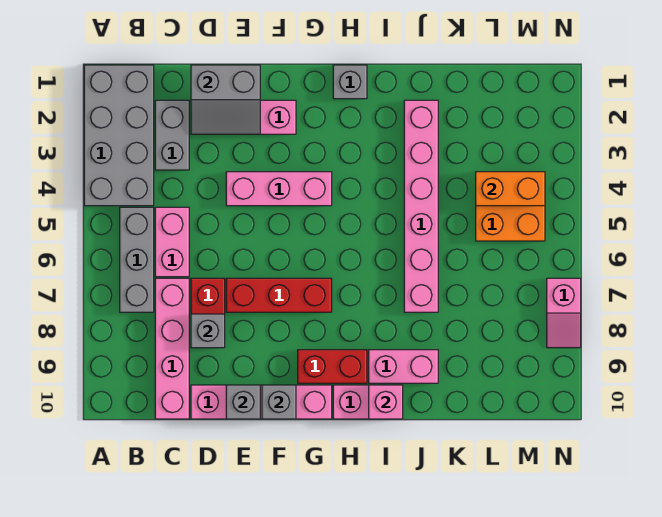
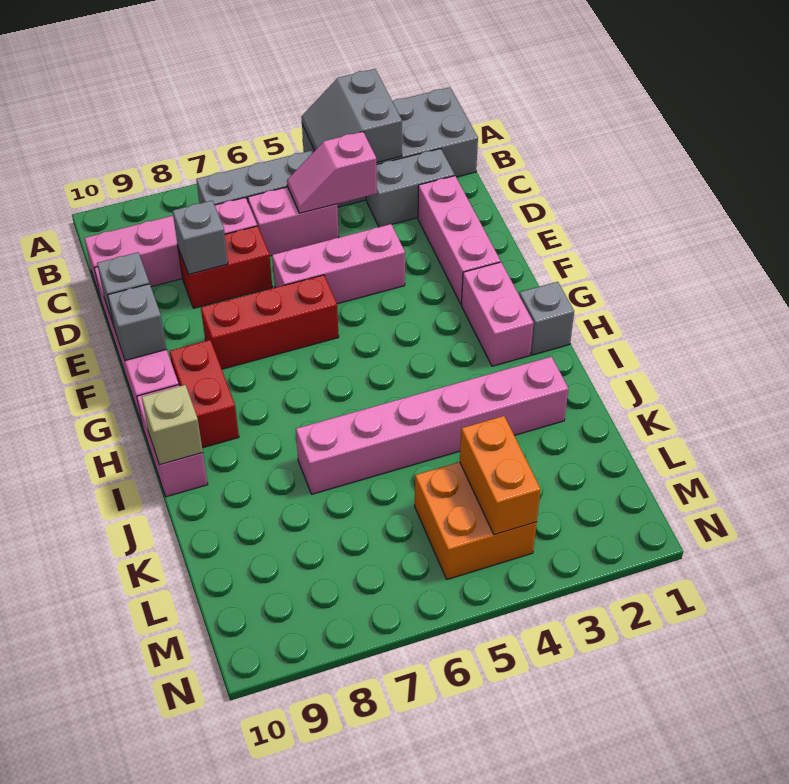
grey 2x2 slope [191,65,260,134] -> grey 2x2 slope moved to [302,69,402,163]
pink 1x3 brick [226,172,332,206] -> pink 1x3 brick turned to [272,224,405,304]
red 1x3 brick [226,278,332,312] -> red 1x3 brick turned to [201,275,339,369]
pink 1x2 brick [369,350,438,383] -> pink 1x2 brick moved to [461,262,533,366]
pink 1x1 brick [369,385,403,419] -> tan 1x1 brick [142,385,203,465]
pink 1x2 slope [547,278,581,348] -> pink 1x2 slope moved to [287,132,377,213]

